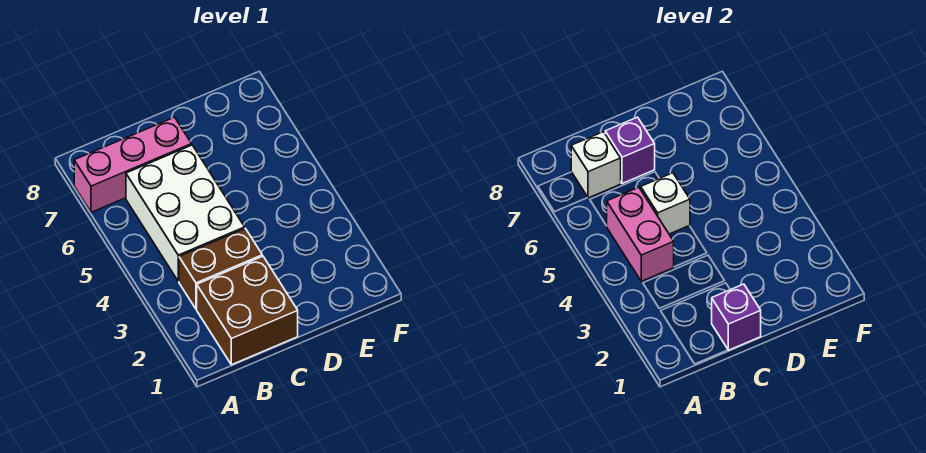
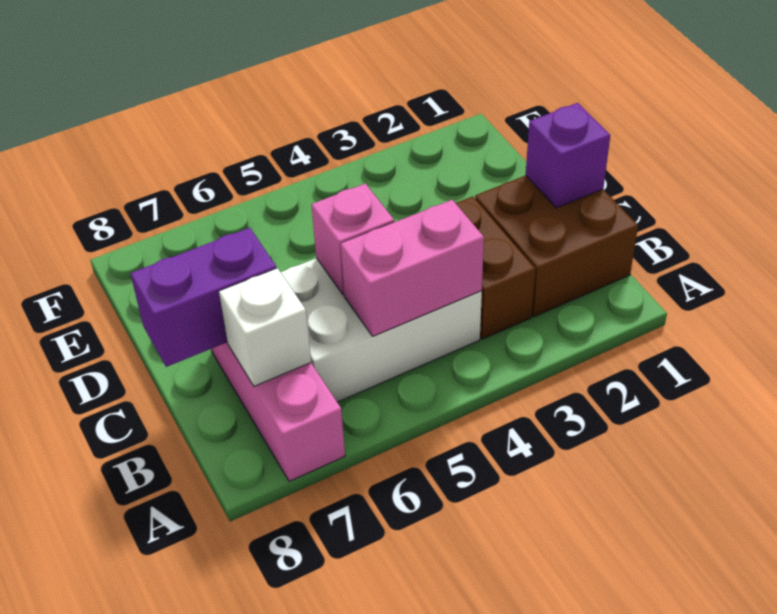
white 1x1 brick [641,173,690,234] -> pink 1x1 brick [311,184,394,295]
purple 1x1 brick [605,117,655,184] -> purple 1x2 brick [130,228,277,367]

